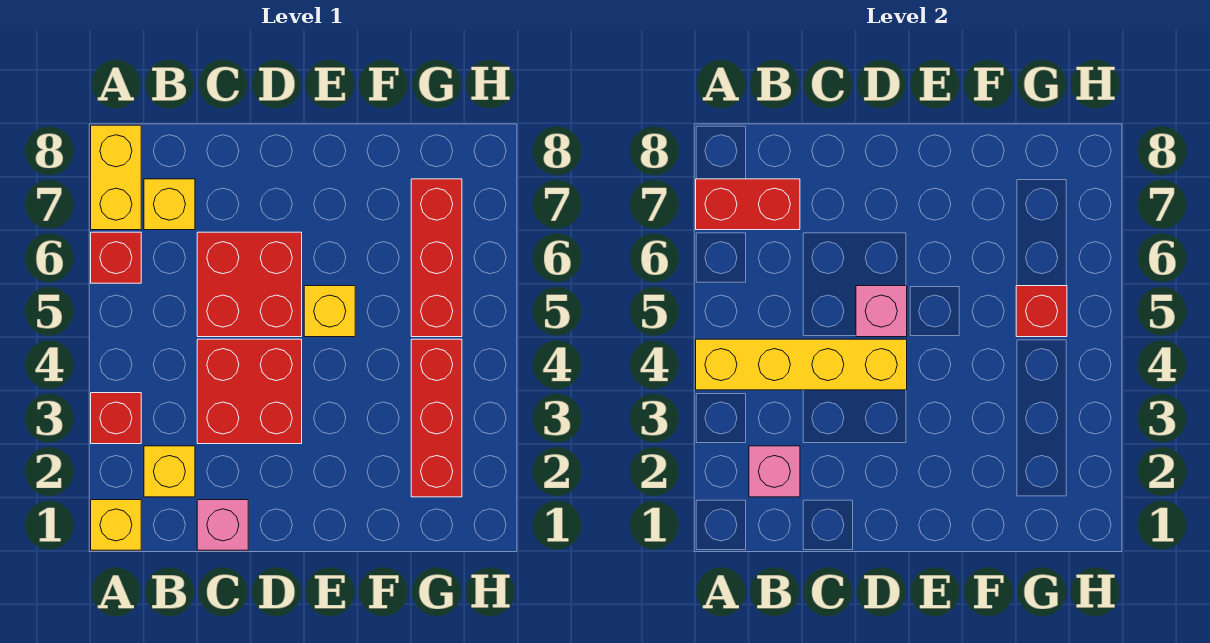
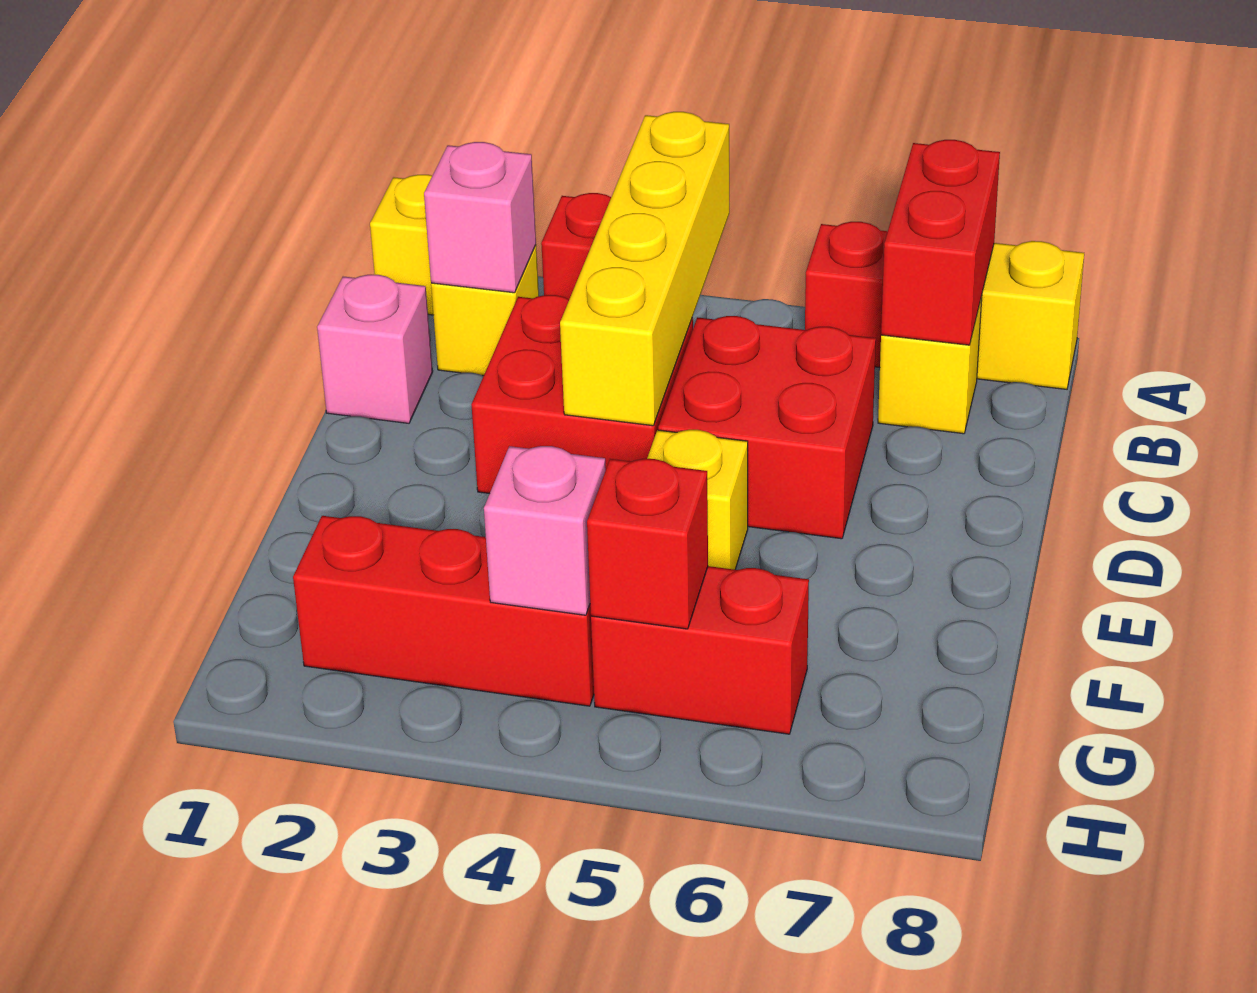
pink 1x1 brick [856,286,907,337] -> pink 1x1 brick moved to [484,446,606,615]
red 1x3 brick [411,179,462,337] -> red 1x2 brick [591,566,809,734]

